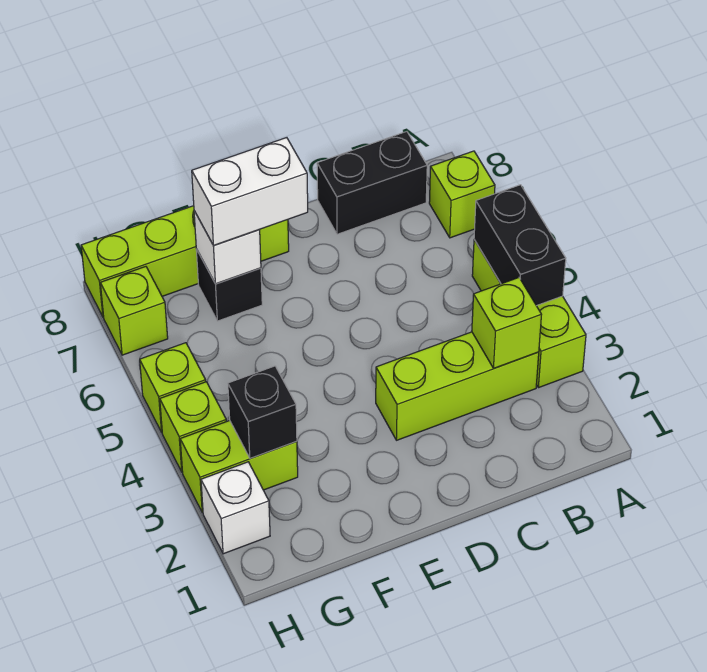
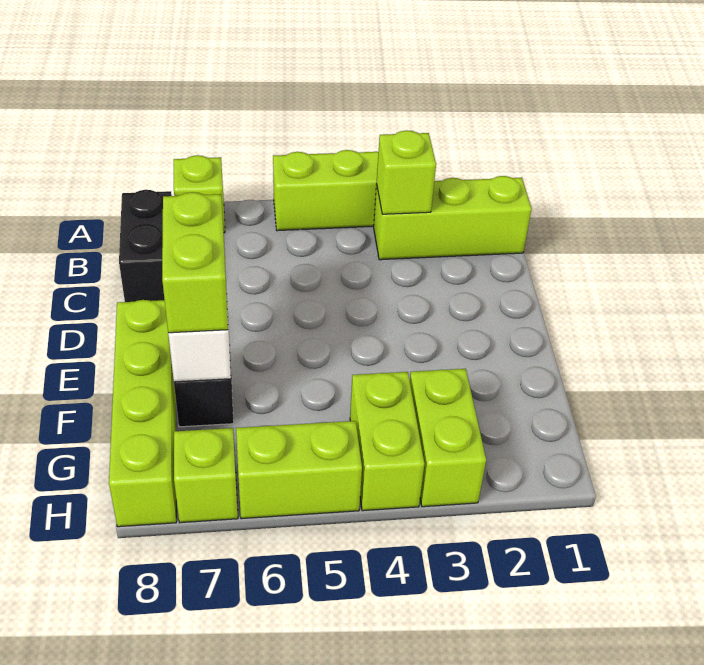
black 1x2 brick [474,185,566,306] -> none
lime 1x3 brick [376,332,539,440] -> lime 1x3 brick turned to [374,176,532,260]
white 1x2 brick [192,138,308,245] -> lime 1x2 brick [162,192,228,333]
black 1x1 brick [228,366,297,458] -> none
white 1x1 brick [201,462,270,554] -> none
lime 1x1 brick [160,382,226,472] -> lime 1x2 brick [350,372,424,511]
lime 1x1 brick [140,343,206,432] -> lime 1x2 brick [236,421,362,519]

